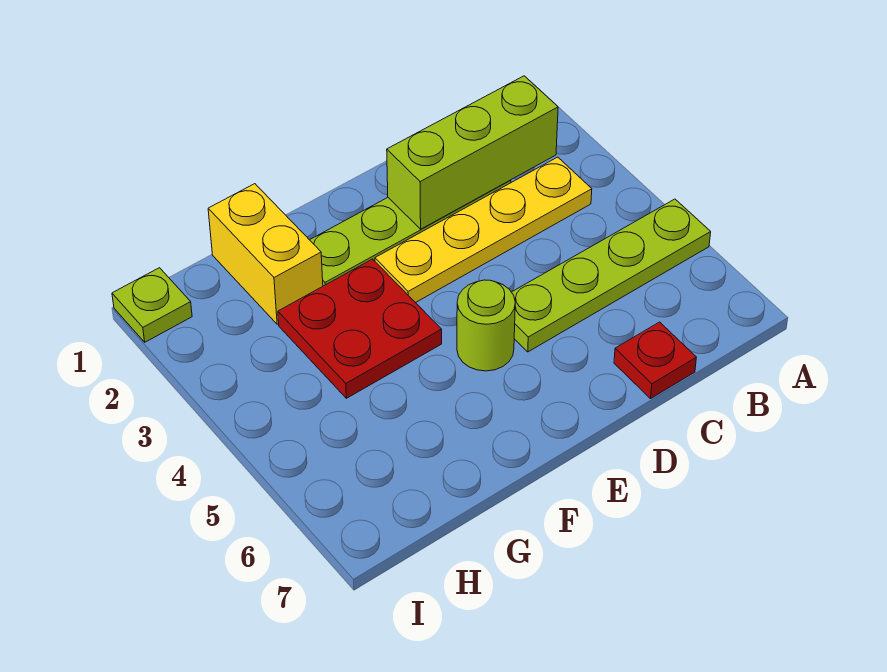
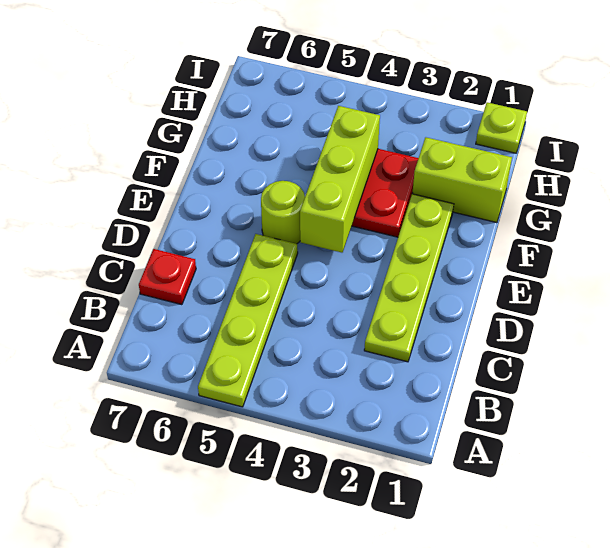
lime 1x3 brick [387,76,558,229] -> lime 1x3 brick moved to [300,106,380,253]
yellow 1x4 plate [375,157,592,303] -> none
yellow 1x2 brick [208,184,323,324] -> lime 1x2 brick [412,137,512,223]

